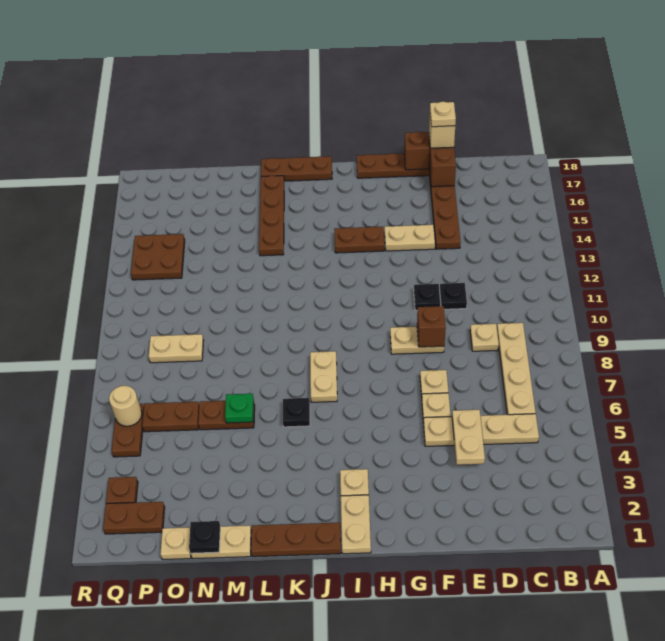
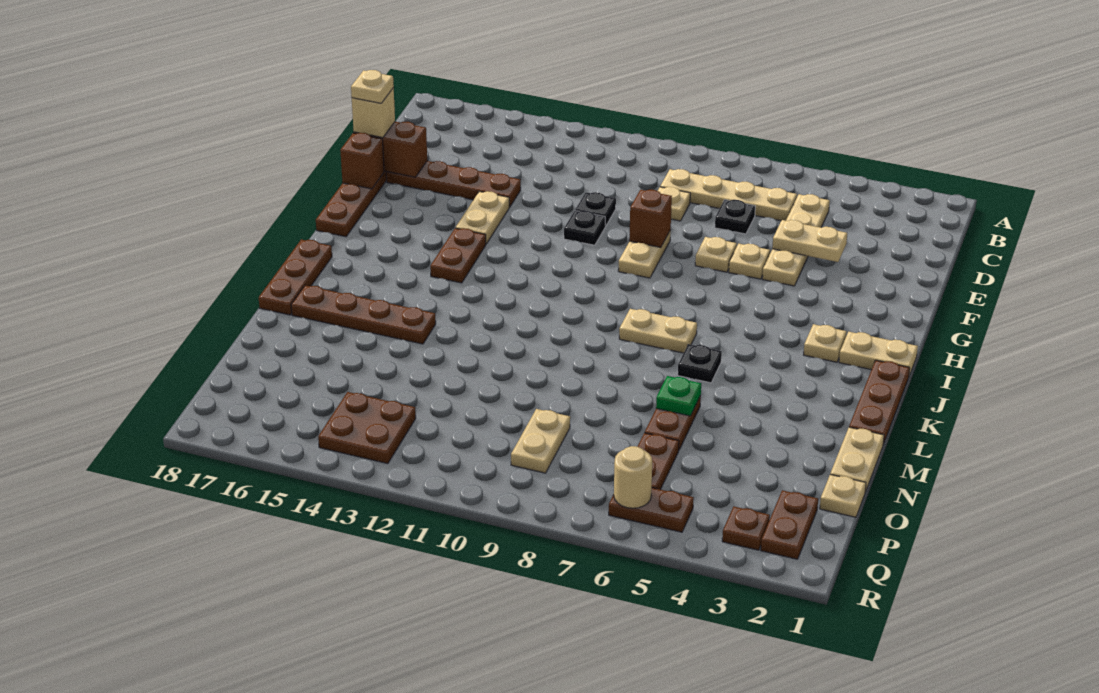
black 1x1 plate [189,521,220,553] -> black 1x1 plate moved to [715,200,755,234]

